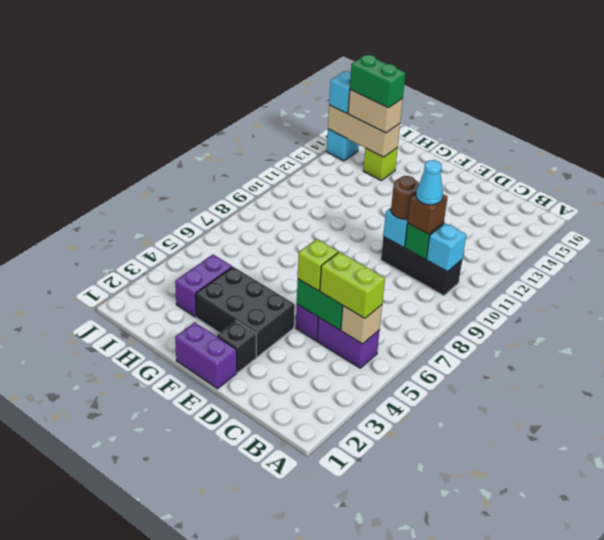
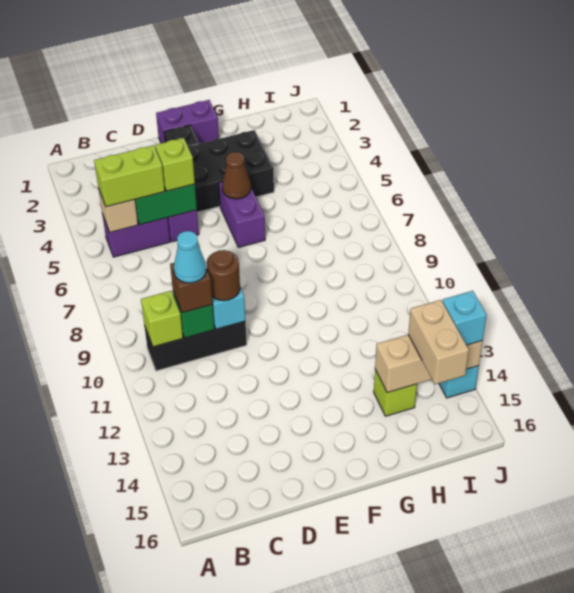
cyan 1x1 brick [426,223,466,272] -> lime 1x1 brick [141,291,183,347]
none -> brown 1x1 cone [222,152,251,199]
purple 1x2 brick [175,255,232,317] -> purple 1x2 brick moved to [219,182,265,247]
tan 1x2 brick [348,90,403,133] -> tan 1x2 brick turned to [408,300,469,384]
green 1x2 brick [350,55,405,108] -> none

